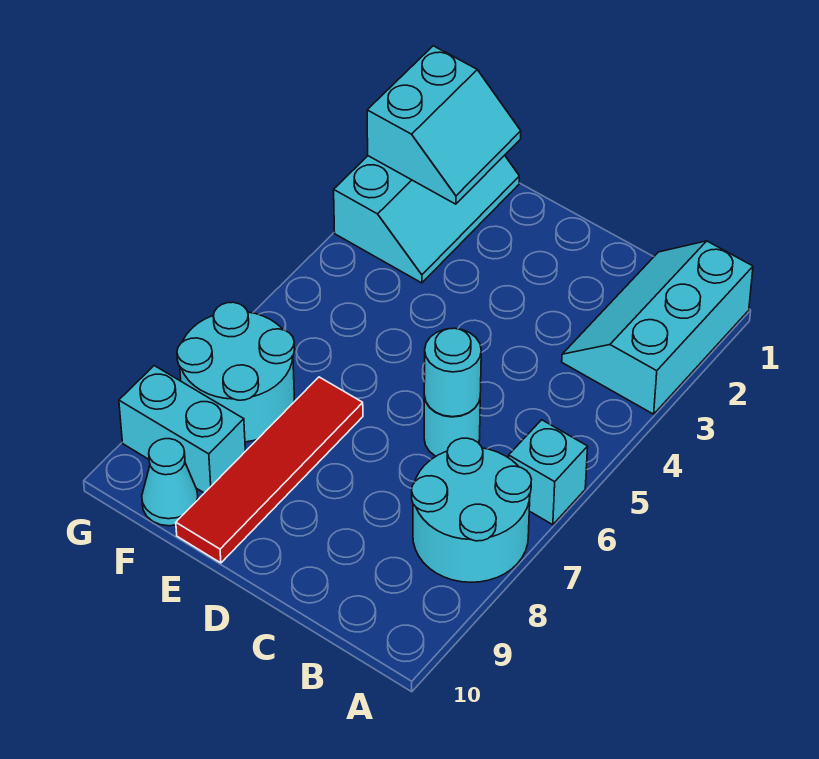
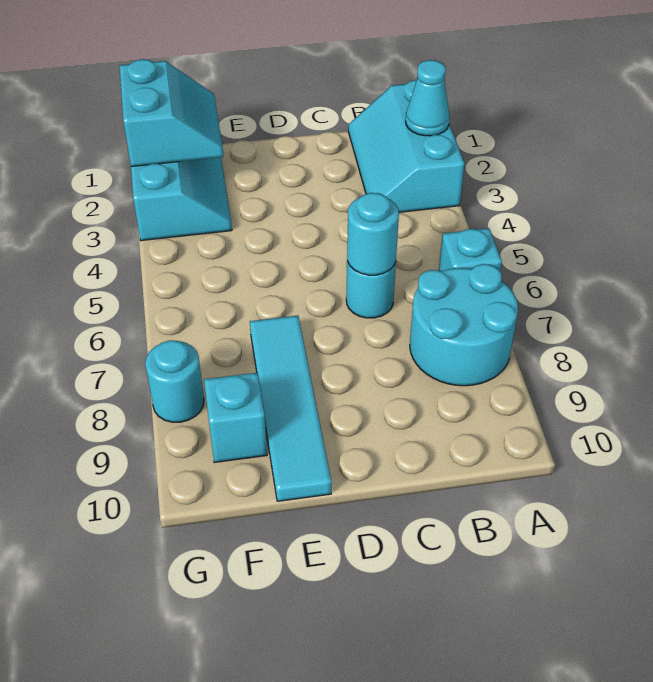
red 1x4 tile [176,377,363,563] -> cyan 1x4 tile [250,315,331,501]
cyan 2x2 round brick [177,302,295,442] -> cyan 1x1 round brick [145,340,204,422]
cyan 1x2 brick [119,366,245,493] -> cyan 1x1 brick [204,373,267,462]
cyan 1x1 cone [142,439,198,526] -> cyan 1x1 cone moved to [406,60,450,136]

